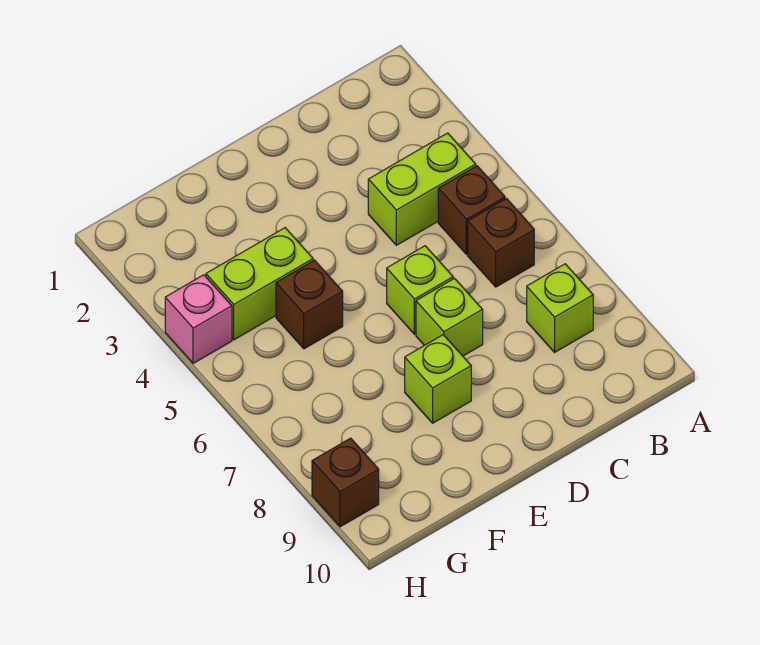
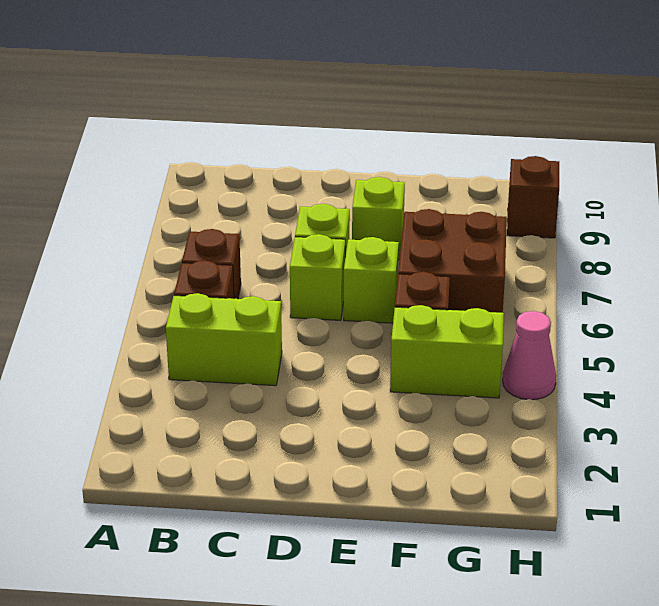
lime 1x1 brick [527,264,593,352] -> lime 1x1 brick moved to [344,237,399,323]
none -> brown 2x2 brick [398,209,507,313]
pink 1x1 brick [165,275,232,363] -> pink 1x1 cone [503,311,556,400]

